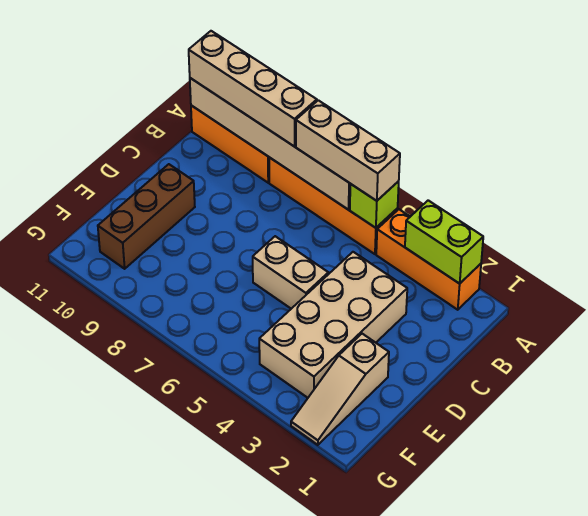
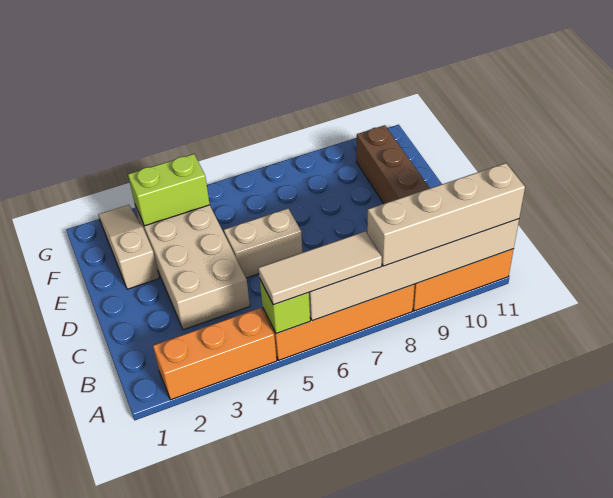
lime 1x2 brick [405,200,483,284] -> lime 1x2 brick moved to [128,154,210,226]
tan 1x3 brick [296,100,400,201] -> tan 1x3 tile [258,231,382,305]

